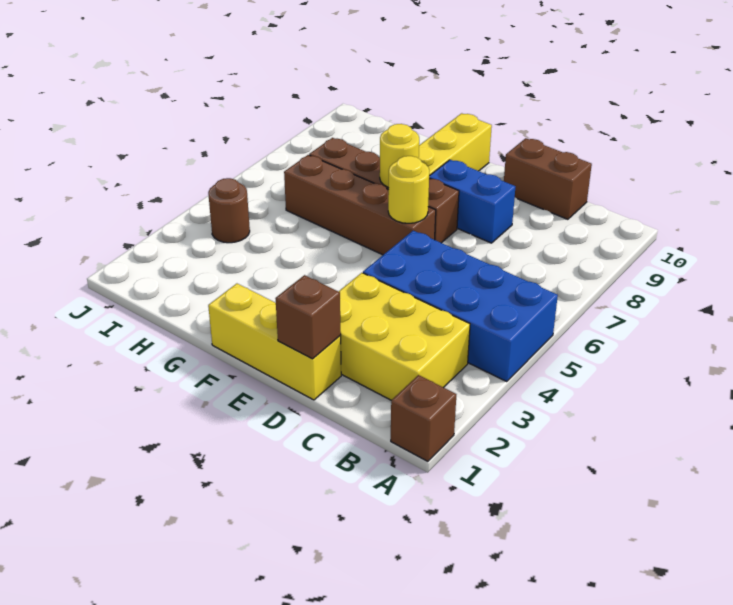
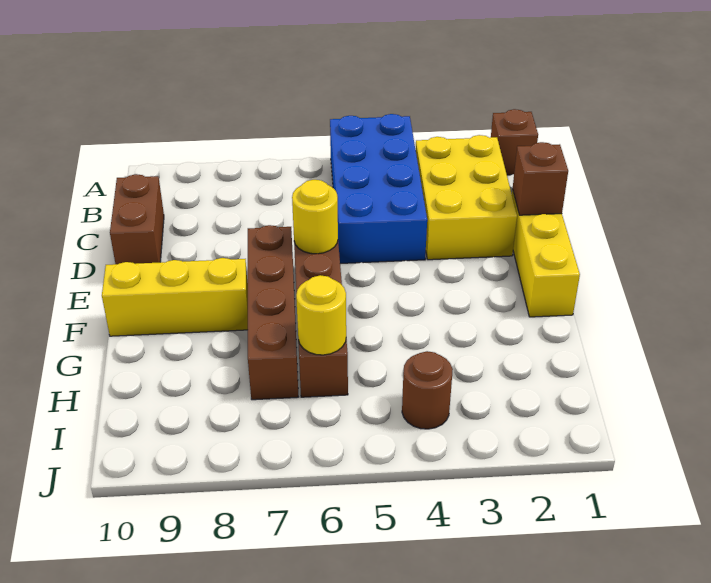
blue 1x2 brick [429,160,515,243] -> none
yellow 1x1 round brick [380,124,419,188] -> yellow 1x1 round brick moved to [296,275,346,355]

